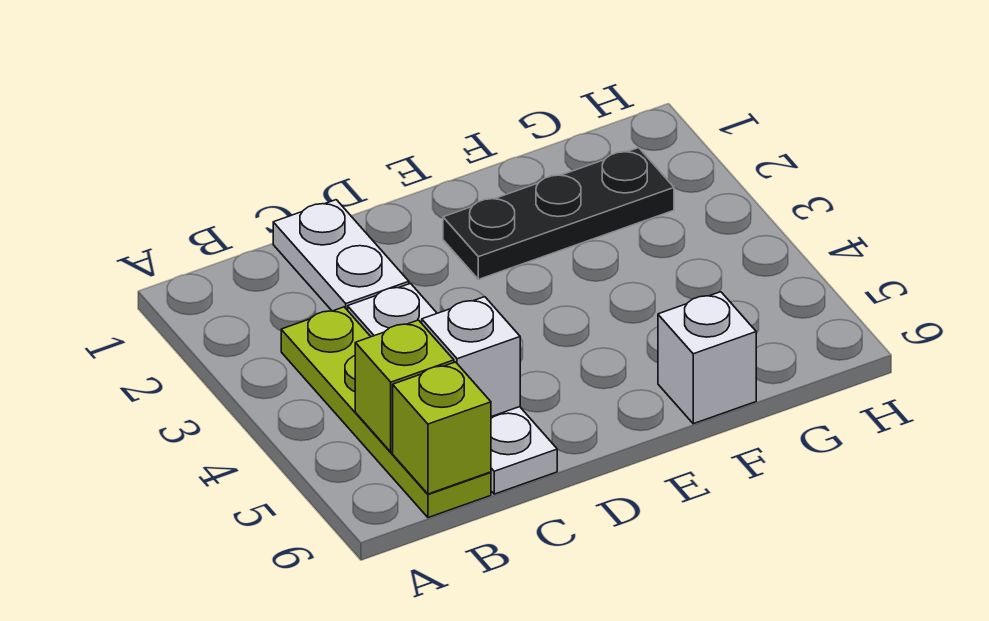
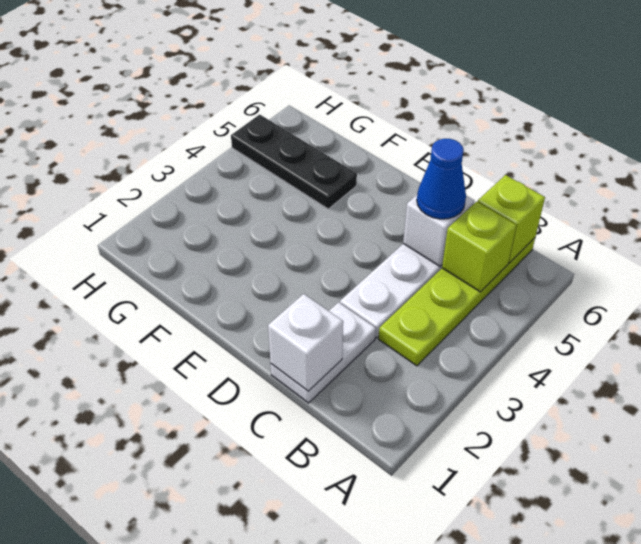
none -> blue 1x1 cone [417,139,466,219]
black 1x3 plate [443,148,674,279] -> black 1x3 plate moved to [231,114,357,209]
white 1x1 brick [658,292,756,424] -> white 1x1 brick moved to [268,294,343,391]

